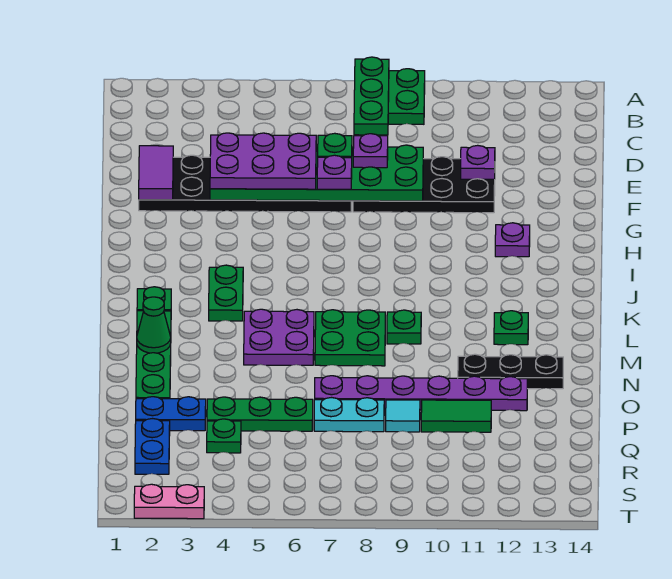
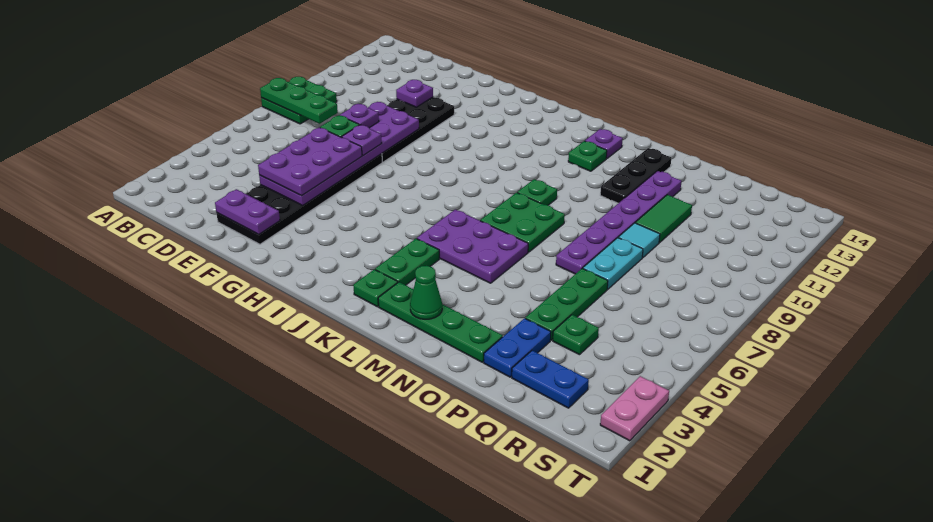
purple 1x2 tile [139,146,173,200] -> purple 1x2 plate [215,189,280,234]
green 2x6 plate [210,145,423,201] -> purple 2x6 plate [259,102,419,205]
purple 1x1 plate [495,223,530,257] -> purple 1x1 plate moved to [585,129,623,159]
green 1x2 plate [209,265,243,321] -> green 1x2 plate turned to [375,239,439,285]
purple 2x2 plate [244,309,314,365] -> purple 2x3 plate [417,209,528,283]

